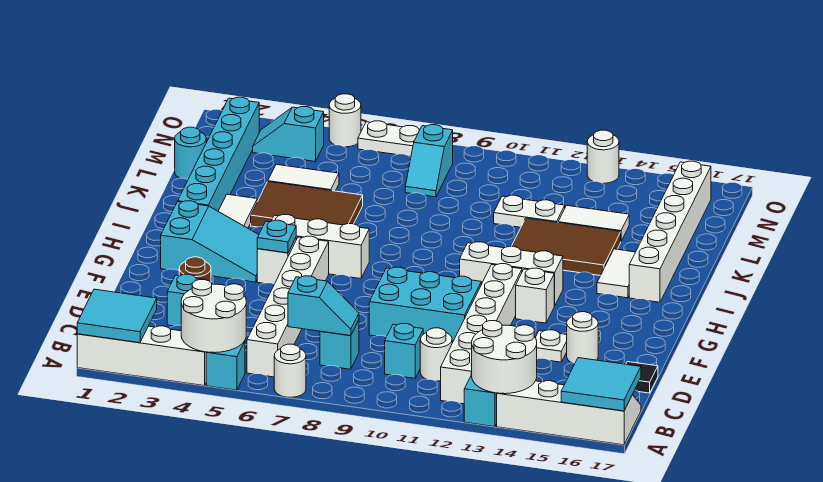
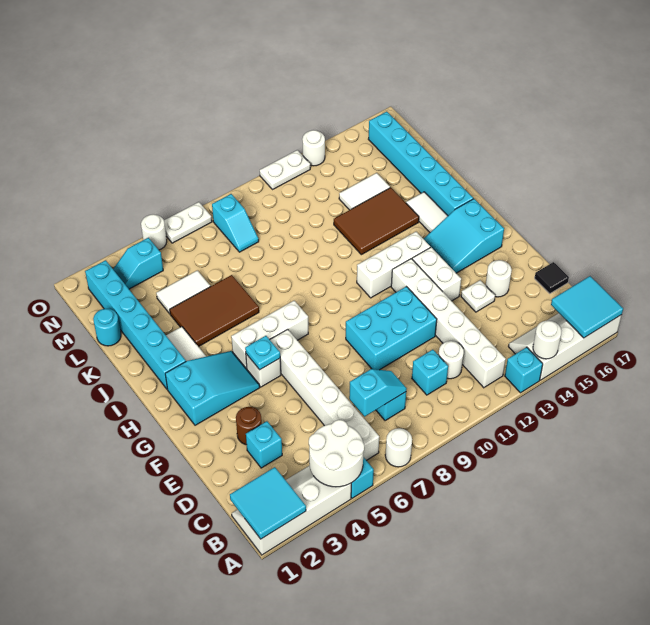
white 2x2 round brick [471,321,537,394] -> white 1x1 round brick [533,321,561,359]
white 1x1 brick [516,268,554,323] -> white 1x2 brick [412,247,461,301]
none -> cyan 2x3 slope [423,199,504,273]
white 1x6 brick [629,161,711,302] -> cyan 1x6 brick [368,112,473,216]
white 1x2 plate [494,195,565,227] -> white 1x2 plate moved to [260,150,310,190]

